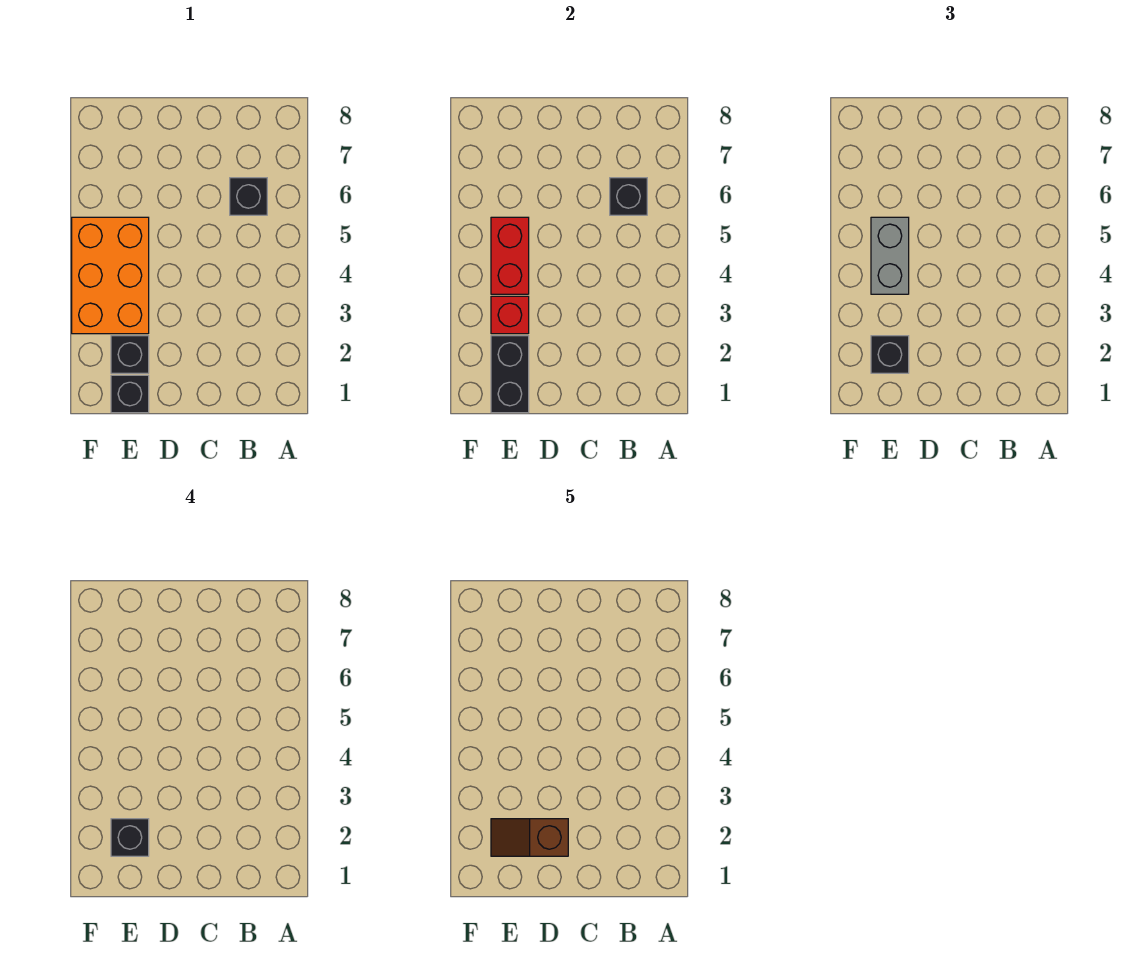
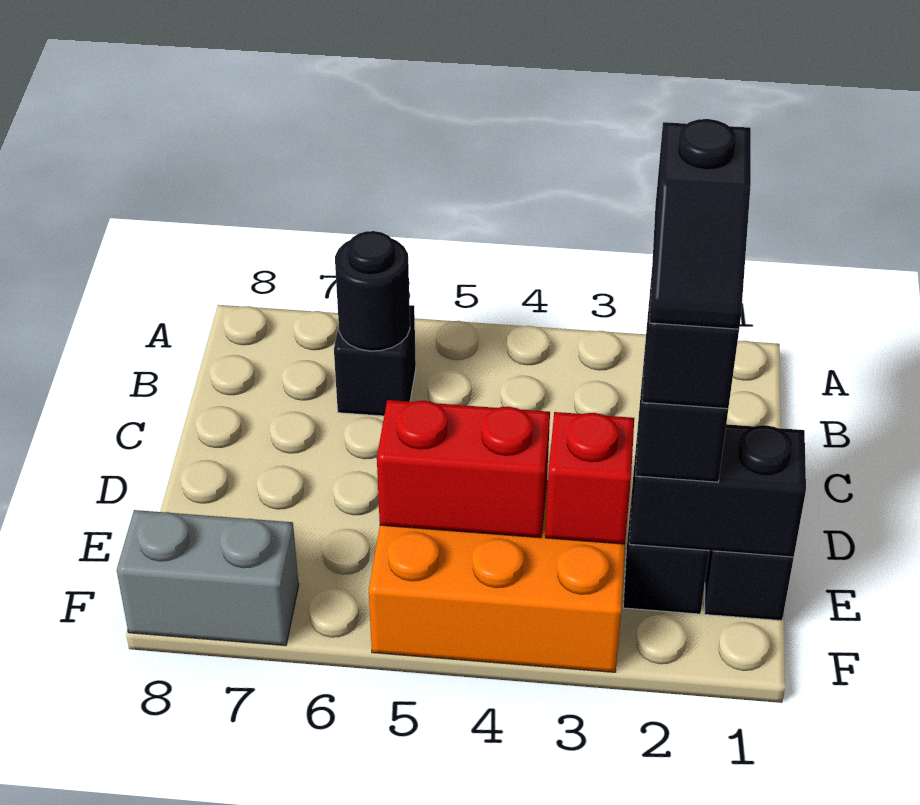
black 1x1 brick [610,178,647,215] -> black 1x1 round brick [335,231,410,351]
brown 1x2 slope [491,819,568,856] -> black 1x2 slope [649,119,751,329]
grey 1x2 brick [871,217,909,294] -> grey 1x2 brick moved to [117,510,299,646]

